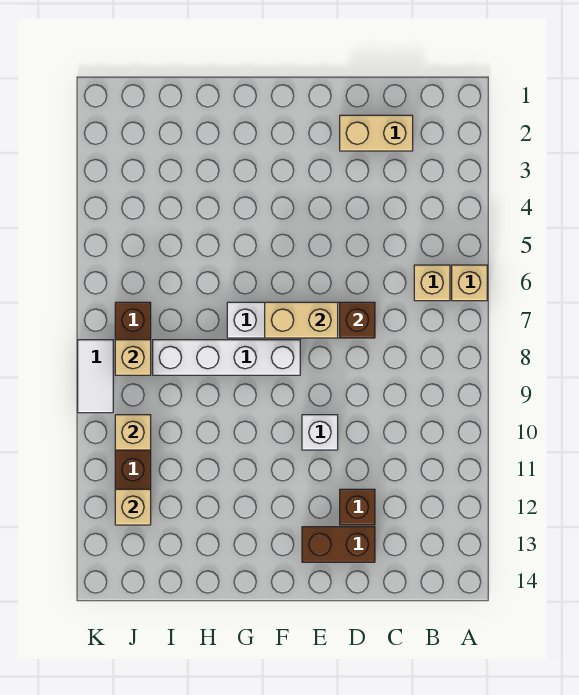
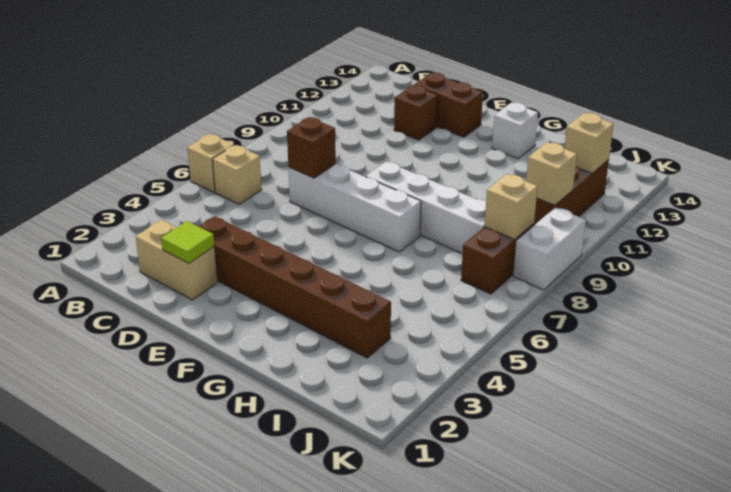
none -> lime 1x1 tile [161,221,215,263]
none -> brown 1x6 brick [199,216,391,358]
tan 1x2 brick [265,302,338,338] -> none
white 1x1 brick [302,415,338,450] -> white 1x1 brick moved to [492,102,538,159]
white 1x2 tile [78,340,113,413] -> white 1x2 brick [513,207,586,290]

